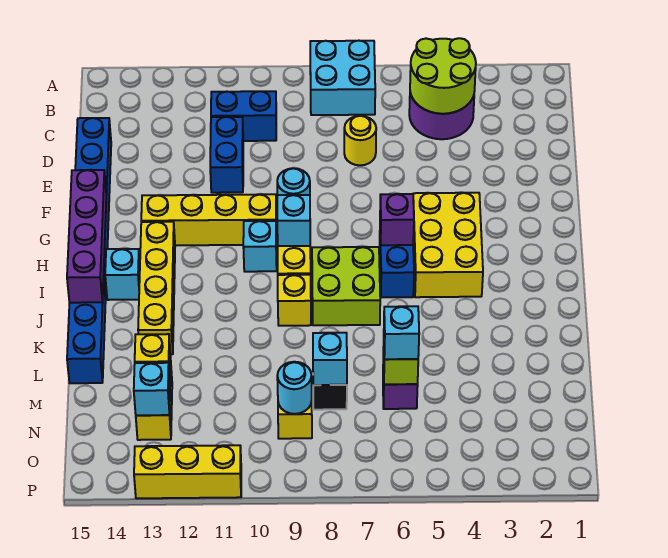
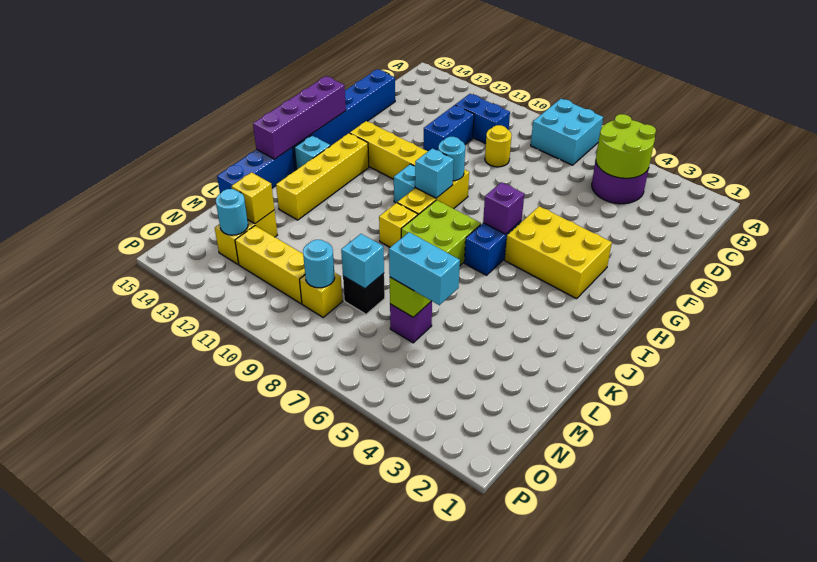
yellow 1x1 round brick [344,116,376,165] -> yellow 1x1 round brick moved to [485,125,511,167]
yellow 2x3 brick [413,193,483,297] -> yellow 2x3 brick turned to [505,206,612,299]
cyan 1x1 brick [384,306,419,359] -> cyan 1x2 brick [389,232,460,305]
cyan 1x1 brick [134,363,170,415] -> cyan 1x1 round brick [216,189,248,235]
yellow 1x3 brick [134,445,241,498] -> yellow 1x3 brick moved to [235,226,305,304]

